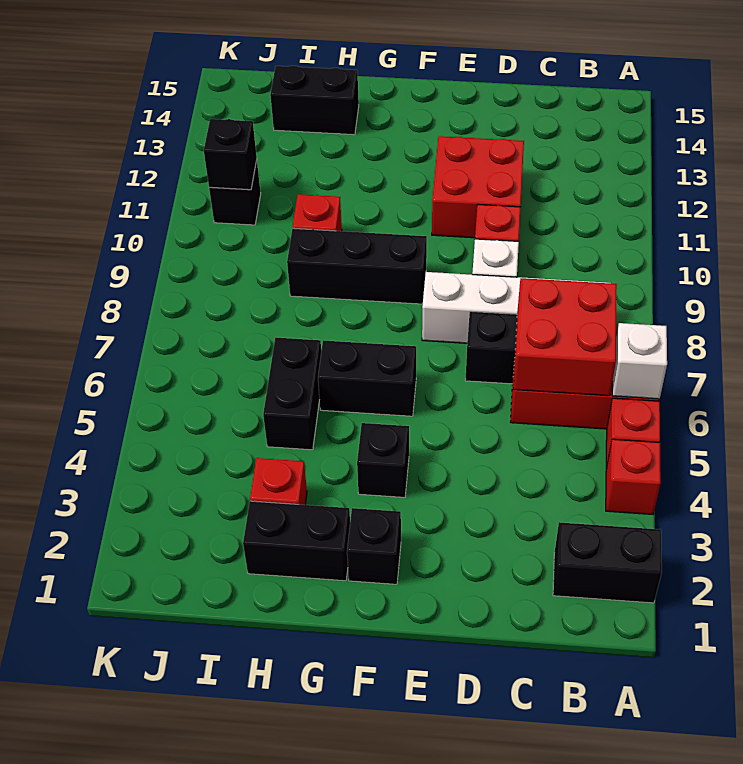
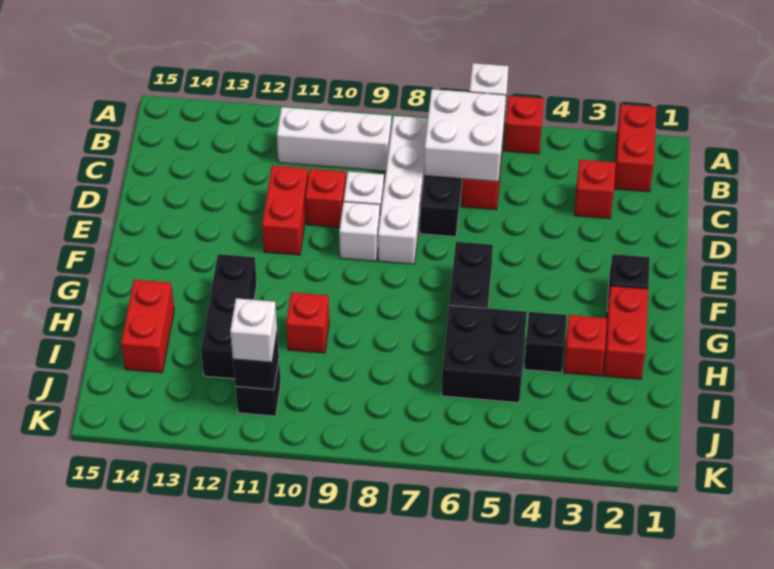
black 1x2 brick [553,522,662,603] -> red 1x2 brick [614,104,656,192]
red 1x1 brick [606,439,661,514] -> red 1x1 brick moved to [575,160,616,219]
red 2x2 brick [513,278,617,396] -> white 2x2 brick [424,89,506,182]
none -> white 1x3 brick [277,107,391,171]
red 2x2 brick [432,136,524,238] -> red 1x2 brick [262,166,308,255]
none -> white 1x1 brick [339,202,380,261]
black 1x1 brick [357,423,409,497] -> black 1x1 brick moved to [524,312,567,373]
black 1x3 brick [287,228,427,304] -> black 1x3 brick moved to [201,254,257,379]
black 1x2 brick [243,501,350,581] -> red 1x2 brick [604,286,648,379]
black 1x2 brick [263,338,321,450] -> black 2x2 brick [442,305,527,403]
black 1x2 brick [270,66,359,135] -> red 1x2 brick [121,280,174,373]
none -> white 1x1 brick [230,298,277,362]

